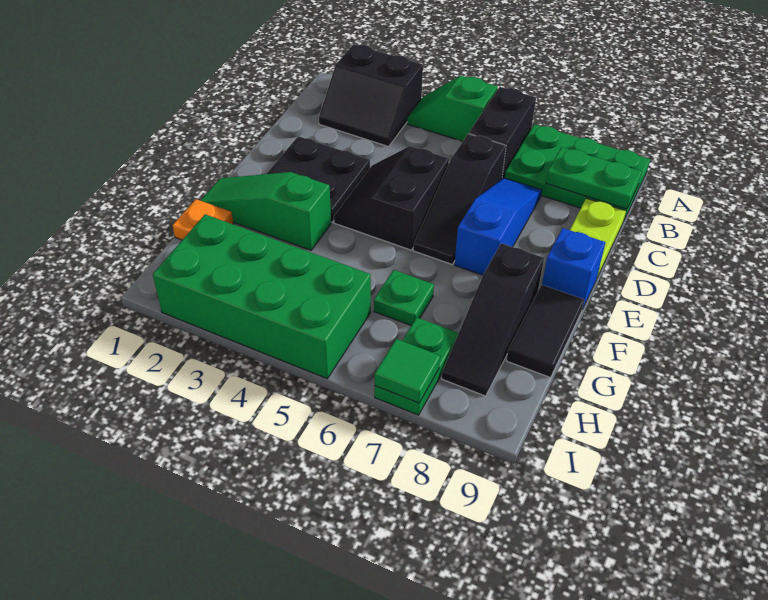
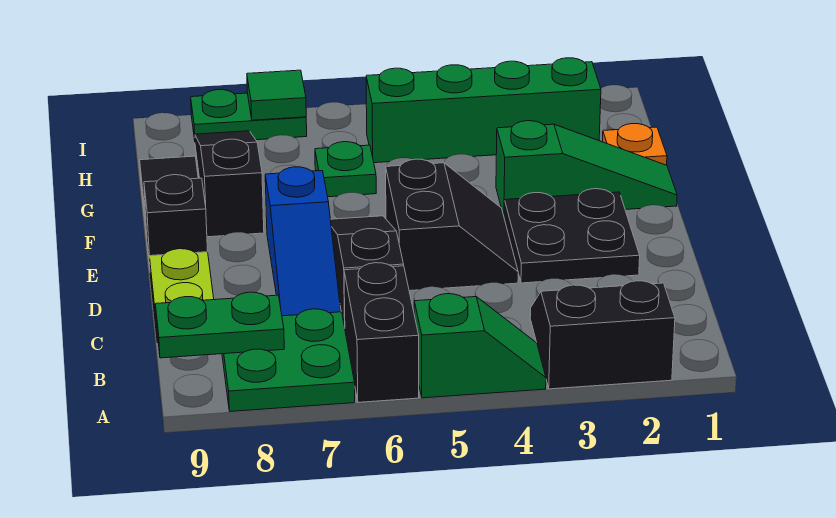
green 2x3 plate [505,124,650,219] -> green 2x2 plate [222,309,355,411]
blue 1x1 brick [542,228,605,309] -> black 1x1 brick [144,175,208,266]
green 2x4 brick [153,214,371,379] -> green 1x4 brick [366,58,601,163]
green 1x2 plate [375,317,458,415] -> green 1x2 plate turned to [191,90,307,140]

